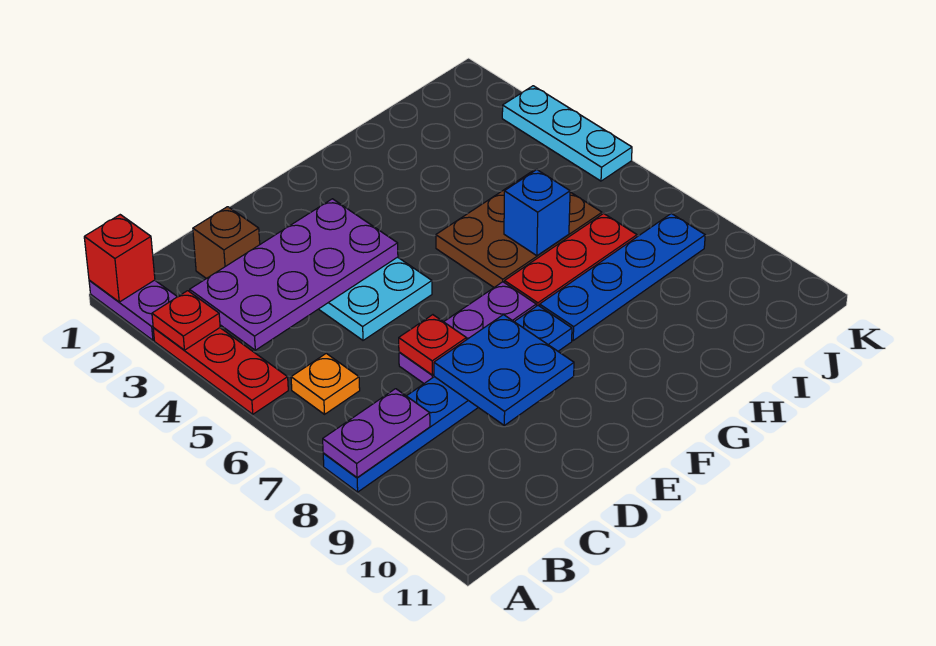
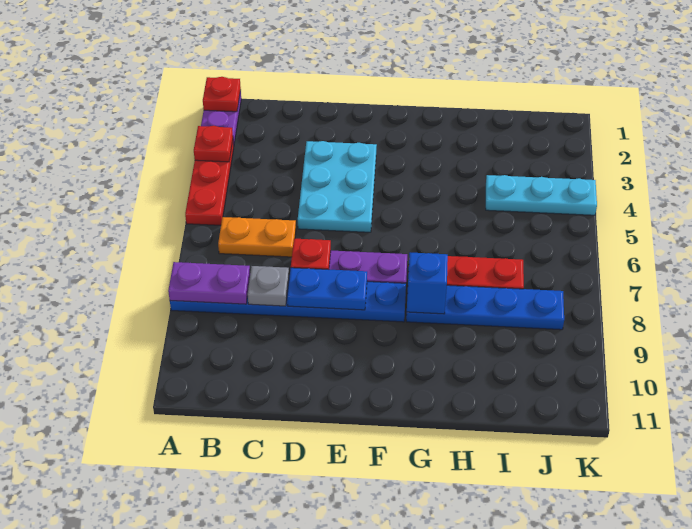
red 1x1 brick [84,215,155,302] -> red 1x1 plate [203,77,241,112]
purple 2x4 plate [190,199,398,350] -> none
orange 1x1 plate [291,353,360,414] -> orange 1x2 plate [218,217,296,257]
brown 1x1 brick [193,207,260,279] -> none
none -> grey 1x1 plate [248,266,289,306]
blue 2x2 plate [434,315,574,425] -> blue 1x2 plate [287,268,367,310]
brown 2x3 plate [436,170,602,287] -> none
blue 1x1 brick [504,170,570,256] -> blue 1x1 brick moved to [407,252,448,314]
cyan 1x3 plate [502,86,632,181] -> cyan 1x3 plate turned to [486,175,597,215]

